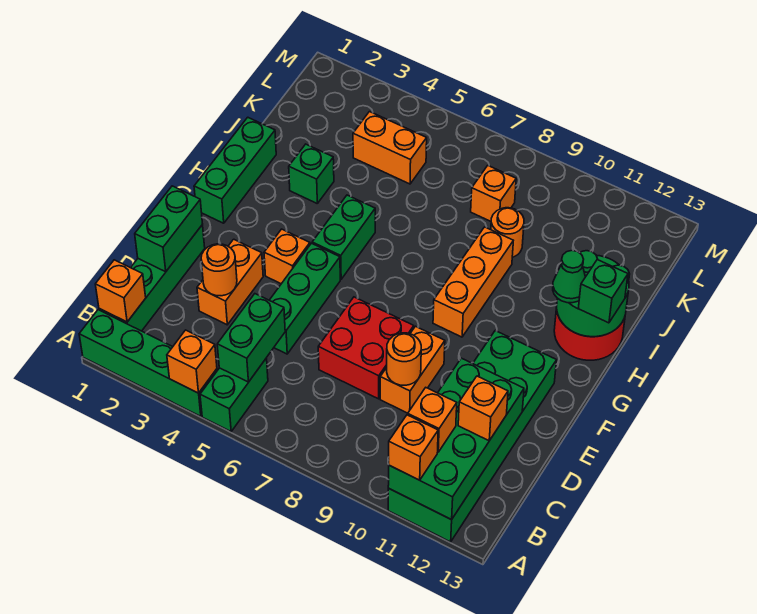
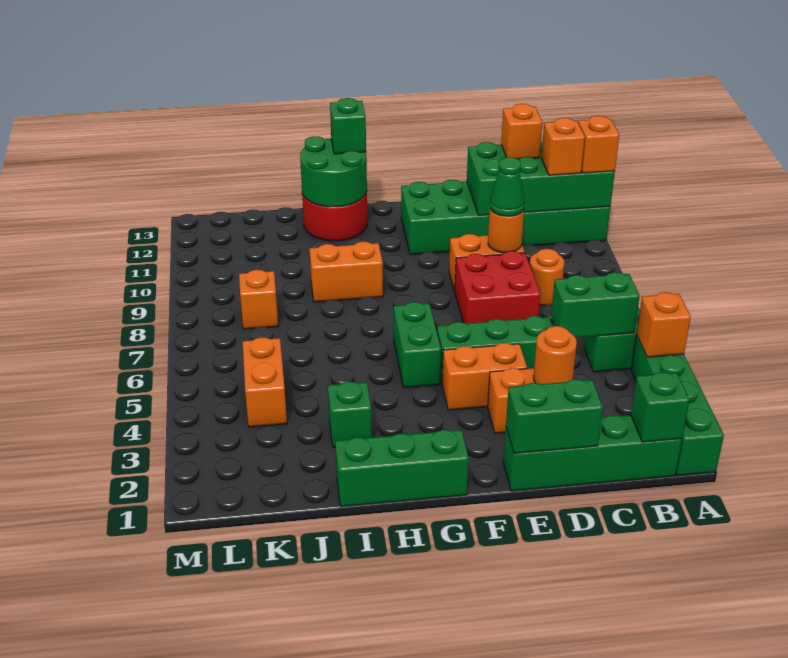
orange 1x1 brick [95,260,146,322] -> green 1x1 brick [631,372,690,442]
orange 1x1 brick [264,229,310,284] -> orange 1x2 brick [442,343,527,410]
green 1x2 brick [312,195,375,279] -> green 1x2 brick turned to [394,302,441,388]
orange 1x3 brick [433,227,513,337] -> orange 1x2 brick [310,242,383,302]
green 1x1 cone [553,250,585,303] -> green 1x1 cone moved to [490,157,525,216]
orange 1x1 round brick [491,208,524,257] -> orange 1x1 round brick moved to [530,249,565,306]

